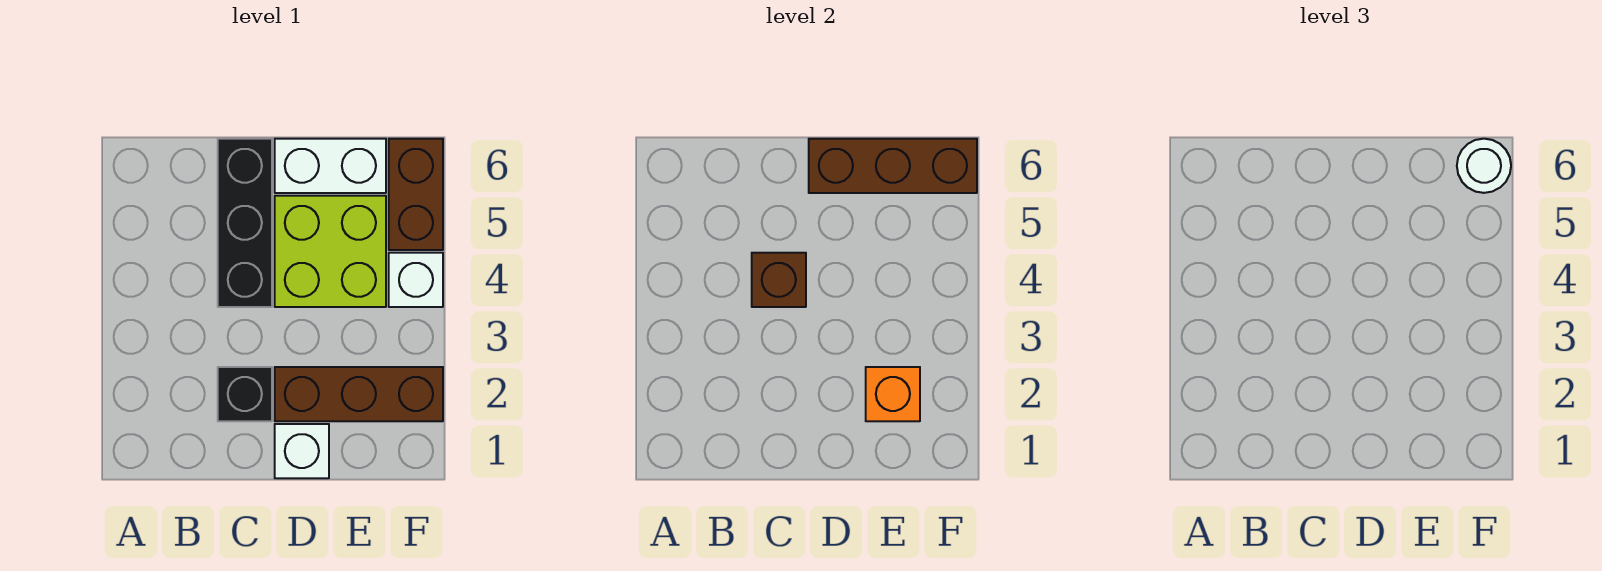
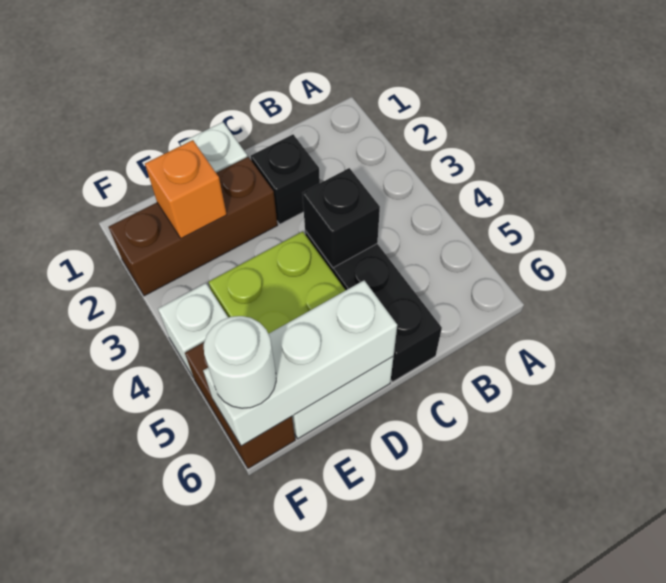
brown 1x1 brick [752,253,806,307] -> black 1x1 brick [303,168,380,268]
brown 1x3 brick [809,139,977,193] -> white 1x3 brick [203,280,397,446]

